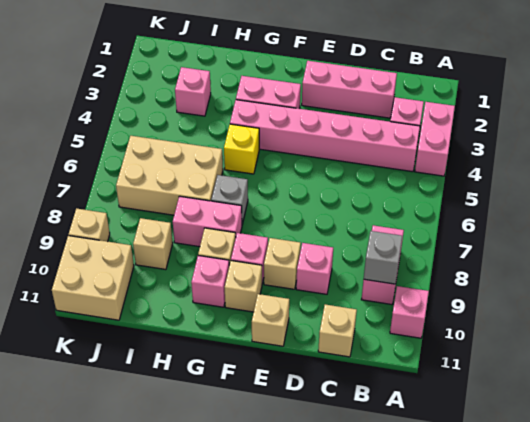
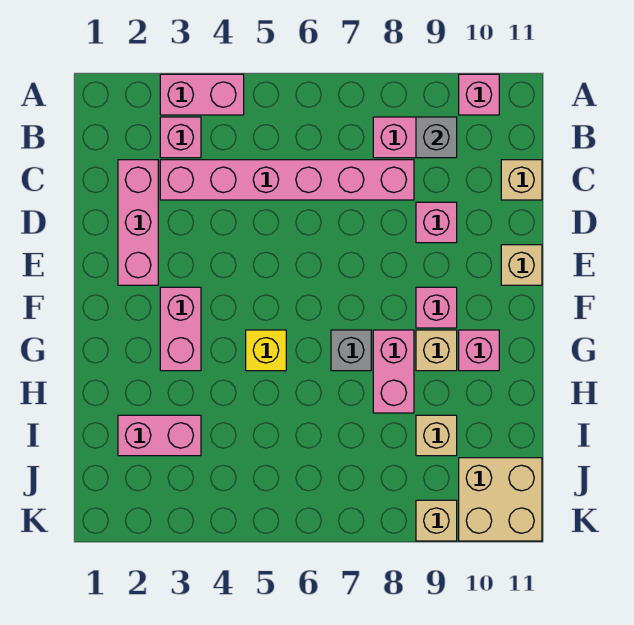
pink 1x6 brick [230,100,420,172] -> pink 1x6 brick turned to [160,160,414,200]
tan 1x1 brick [264,238,301,289] -> none
tan 1x1 brick [225,261,262,312] -> none
tan 2x3 brick [116,136,223,215] -> none
pink 1x1 brick [175,67,211,116] -> pink 1x2 brick [118,415,201,456]

